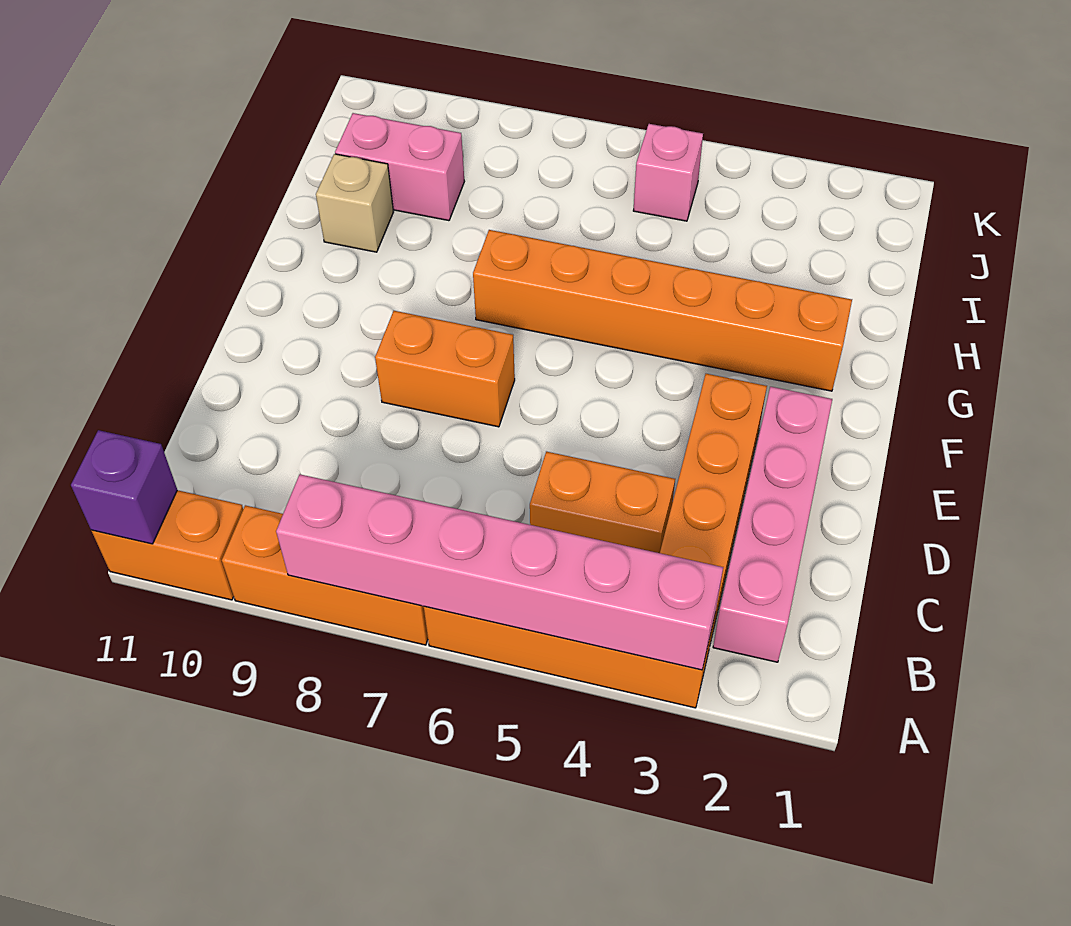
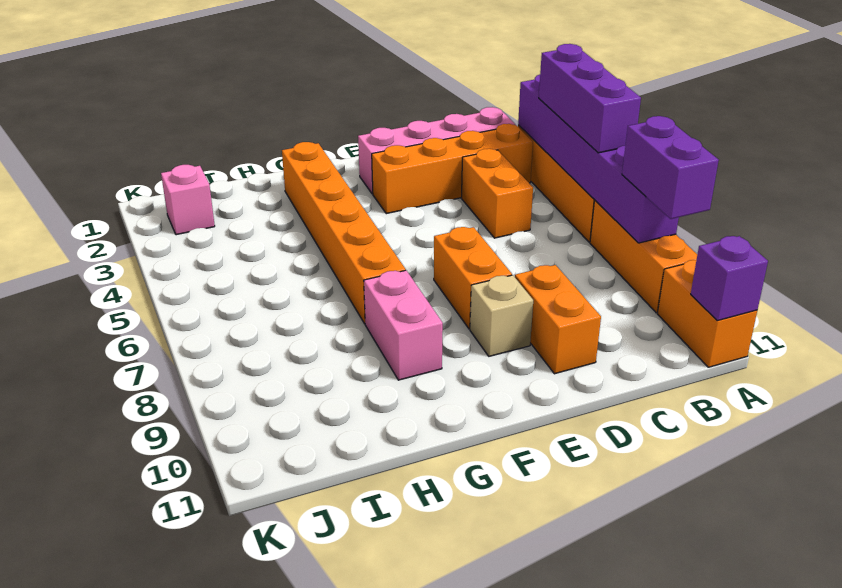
pink 1x6 brick [276,474,723,670] -> purple 1x6 brick [518,75,679,243]
none -> purple 1x3 brick [539,44,641,153]
none -> purple 1x2 brick [622,116,719,219]
none -> orange 1x2 brick [515,265,601,374]
tan 1x1 brick [316,154,393,252] -> tan 1x1 brick moved to [470,275,533,356]
pink 1x2 brick [335,113,464,221] -> pink 1x2 brick moved to [364,270,443,380]
pink 1x1 brick [633,124,703,221] -> pink 1x1 brick moved to [161,165,215,235]

